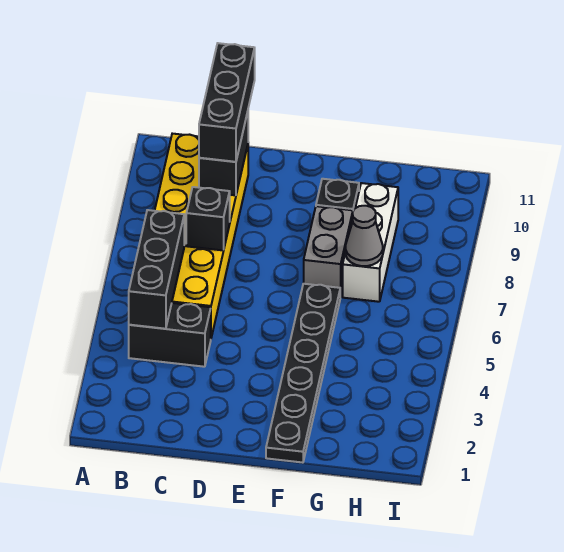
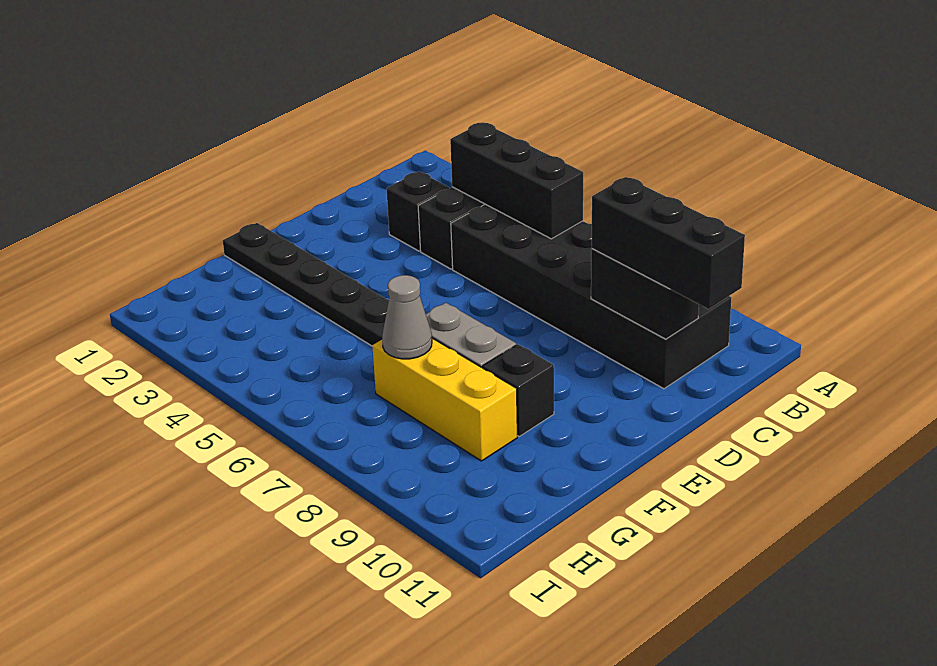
yellow 2x6 brick [155,134,248,338] -> black 2x6 brick [451,204,731,389]
black 1x1 brick [186,187,230,251] -> black 1x1 brick moved to [386,172,449,251]
white 1x3 brick [343,183,398,302] -> yellow 1x3 brick [372,338,517,461]

